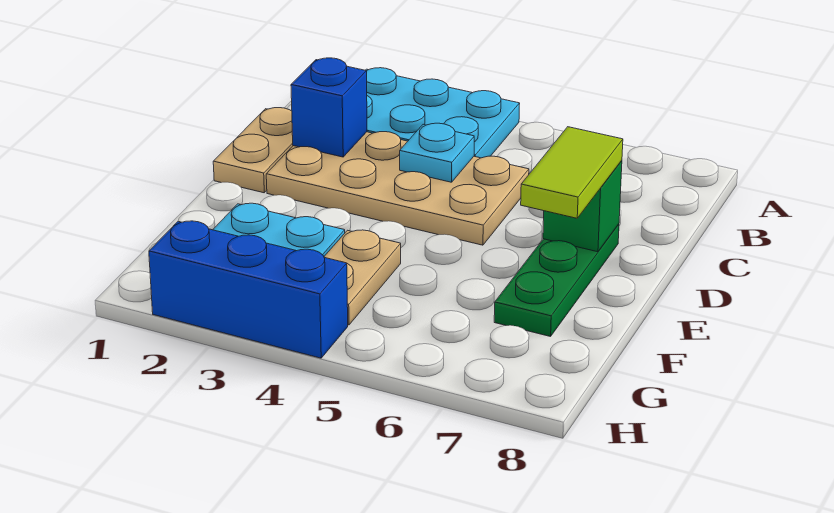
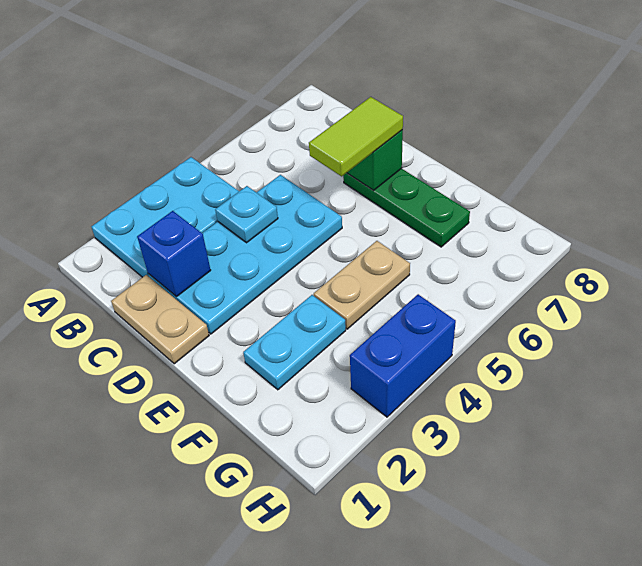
tan 2x4 plate [266,132,529,245] -> cyan 2x4 plate [148,175,342,334]
lime 1x2 tile [521,127,623,218] -> lime 1x2 tile turned to [309,97,403,176]
tan 1x2 plate [324,230,401,325] -> tan 1x2 plate turned to [314,241,410,329]
blue 1x3 brick [149,221,348,358] -> blue 1x2 brick [350,294,456,417]

